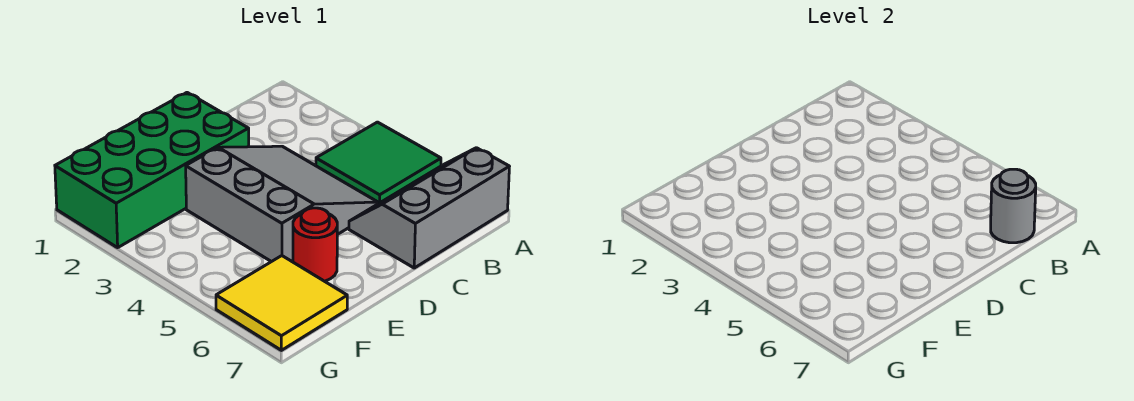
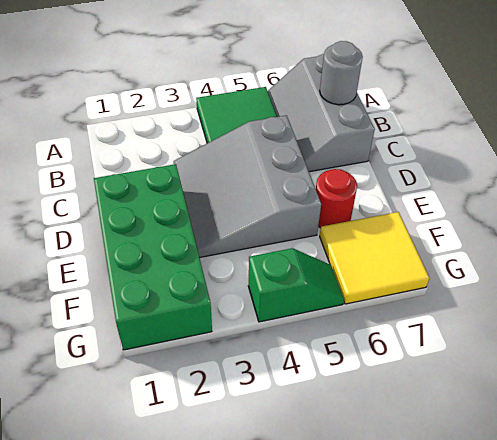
grey 3x3 slope [186,146,378,262] -> grey 3x3 slope turned to [174,115,321,258]
none -> green 1x2 slope [248,248,344,322]

